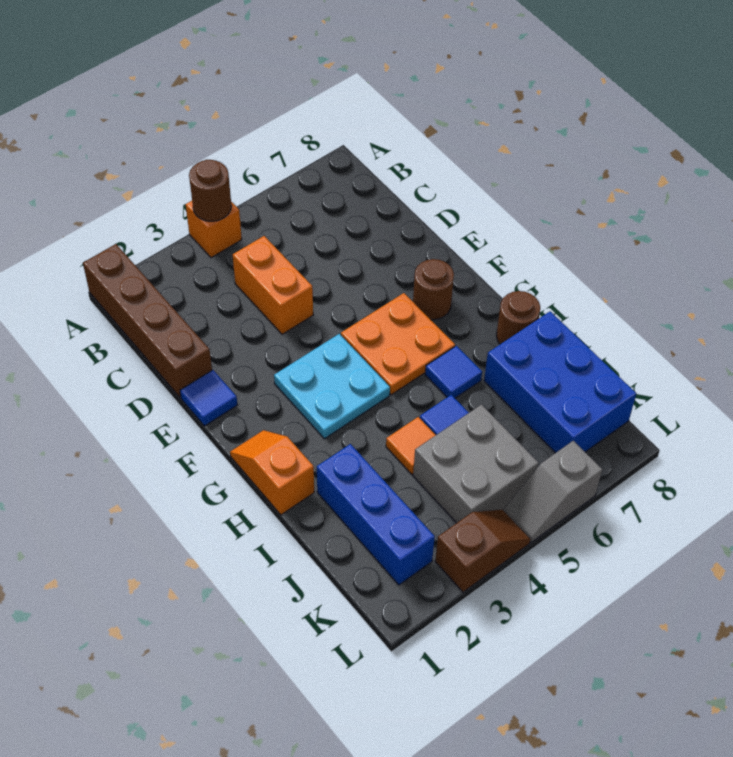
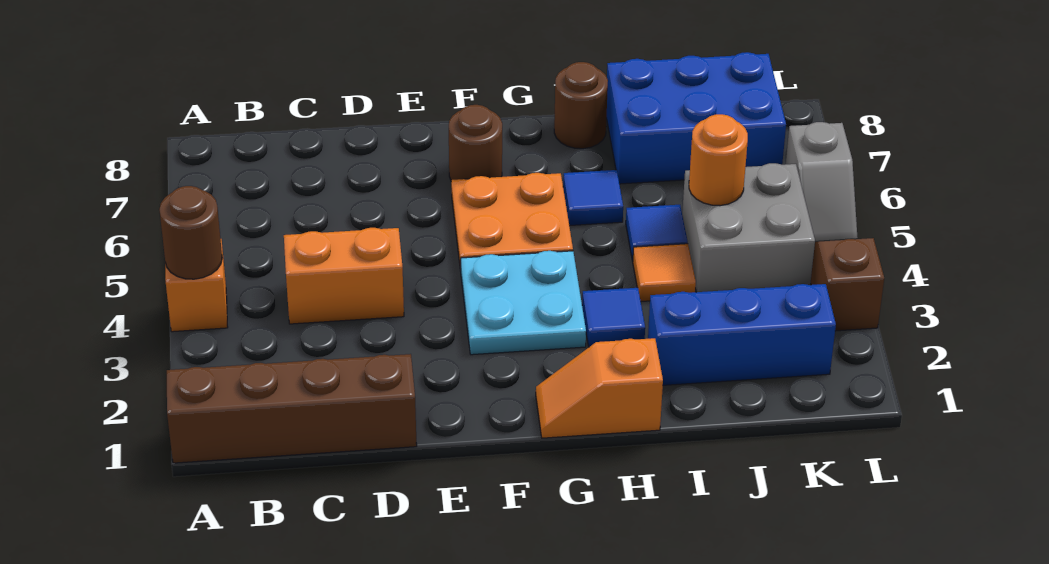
blue 1x1 tile [180,370,237,426] -> blue 1x1 tile moved to [582,288,645,347]
none -> orange 1x1 round brick [689,114,748,206]

